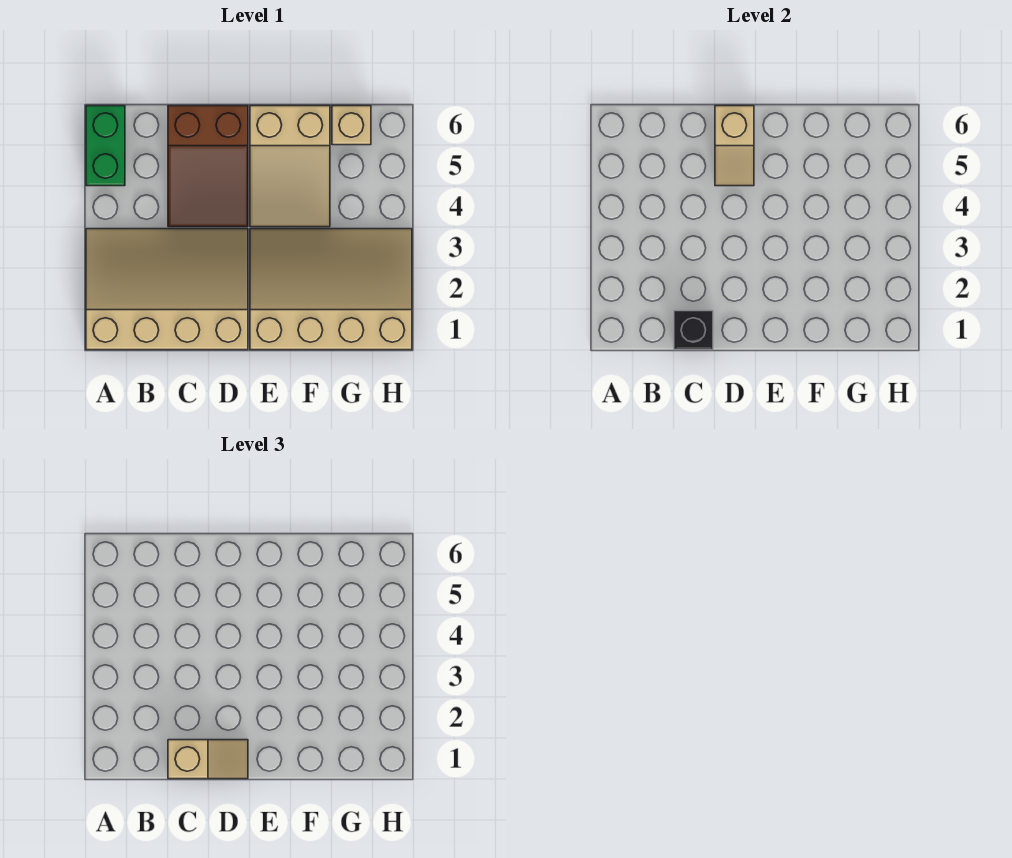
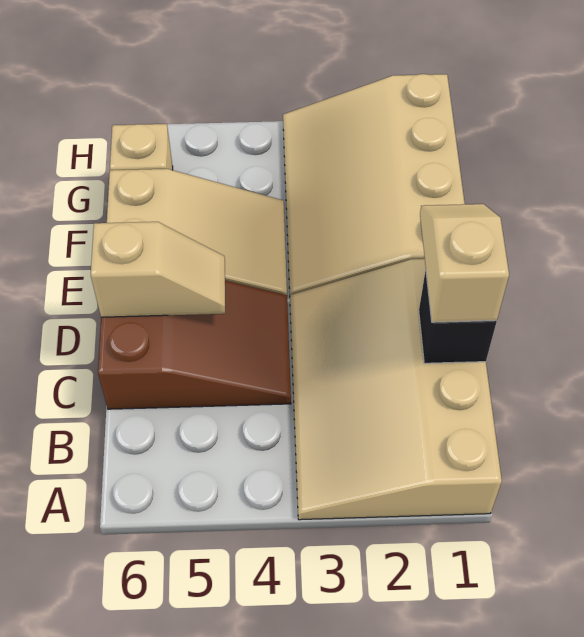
green 1x2 brick [86,106,125,186] -> none

